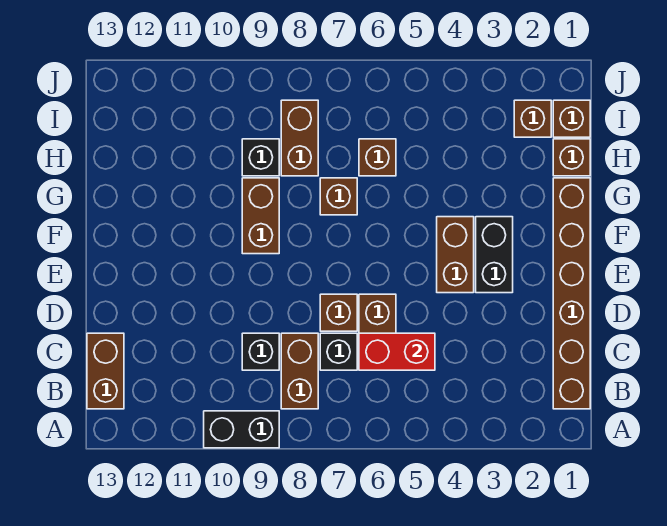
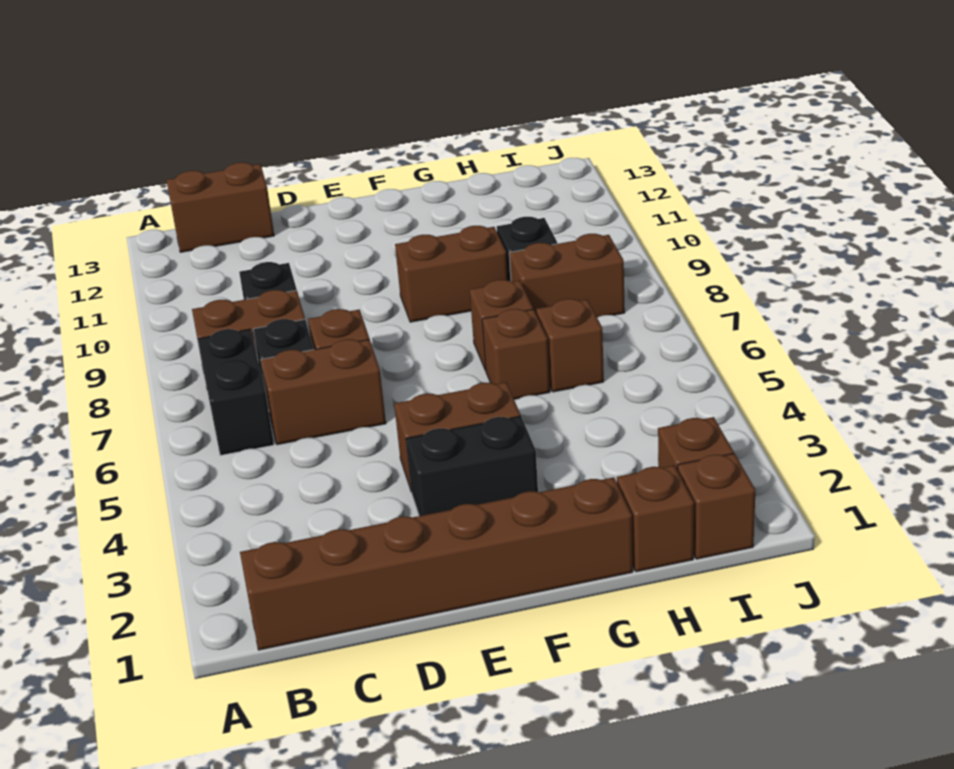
black 1x2 brick [204,411,279,448] -> black 1x2 brick moved to [198,329,274,455]
red 1x2 brick [359,333,435,370] -> none
none -> brown 1x1 brick [482,309,550,399]

